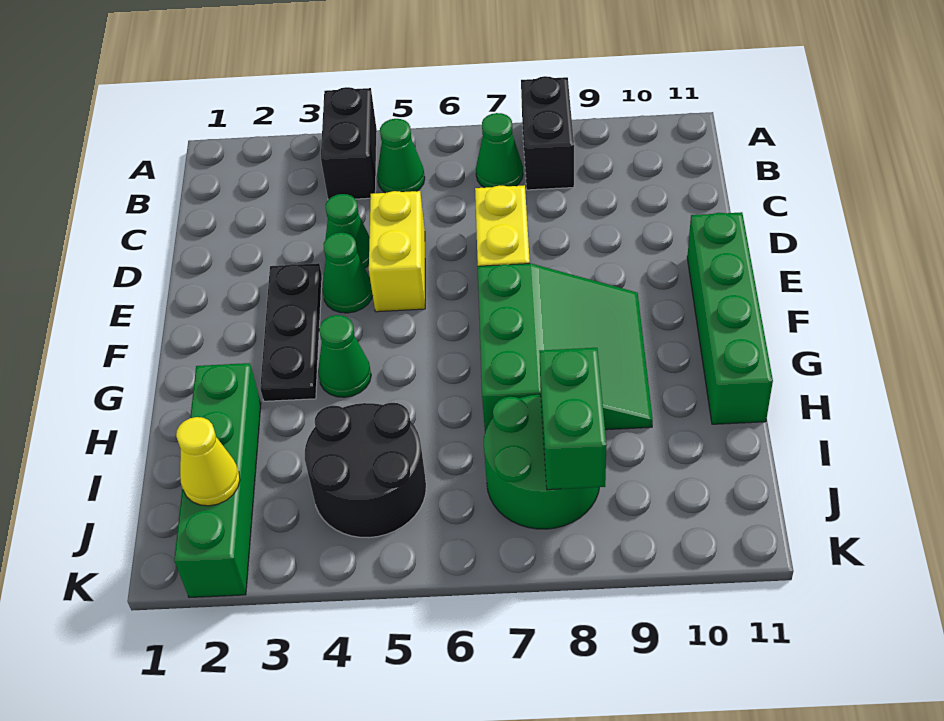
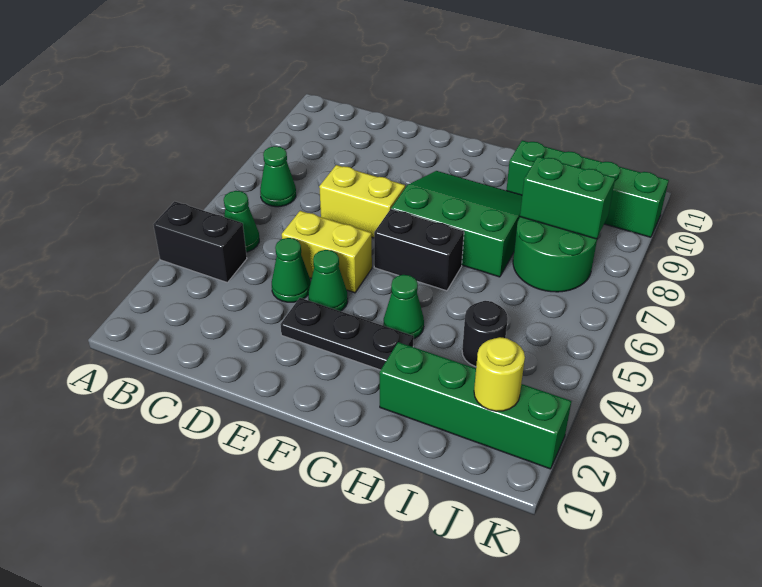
black 1x2 brick [521,76,574,190] -> black 1x2 brick moved to [374,209,464,291]
green 1x4 brick [687,212,773,424] -> green 1x4 brick moved to [506,141,669,237]
black 2x2 round brick [305,403,426,538] -> black 1x1 round brick [462,301,508,367]
yellow 1x1 cone [176,417,240,506] -> yellow 1x1 round brick [474,337,525,411]

